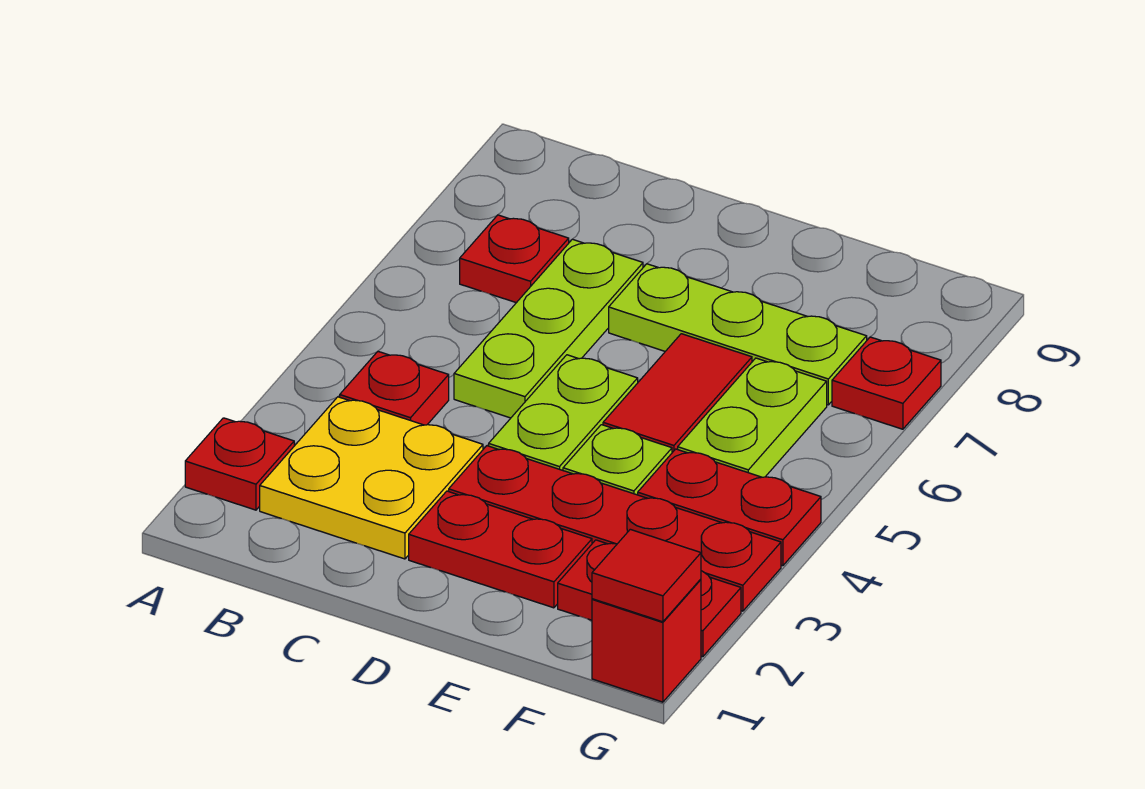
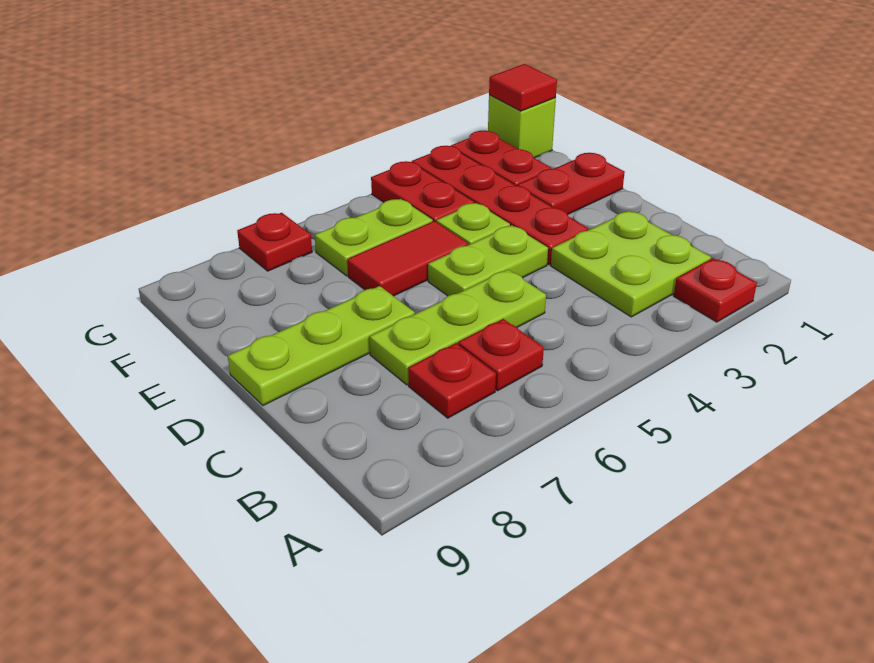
yellow 2x2 plate [260,397,483,559] -> lime 2x2 plate [551,211,711,317]
red 1x1 plate [340,352,449,425] -> red 1x1 plate moved to [458,319,544,391]
red 1x2 plate [409,491,592,608] -> red 1x2 plate turned to [517,153,625,214]
lime 1x3 plate [609,264,867,405] -> lime 1x3 plate turned to [228,286,415,406]
red 1x1 brick [592,579,701,702] -> lime 1x1 brick [488,95,556,158]

